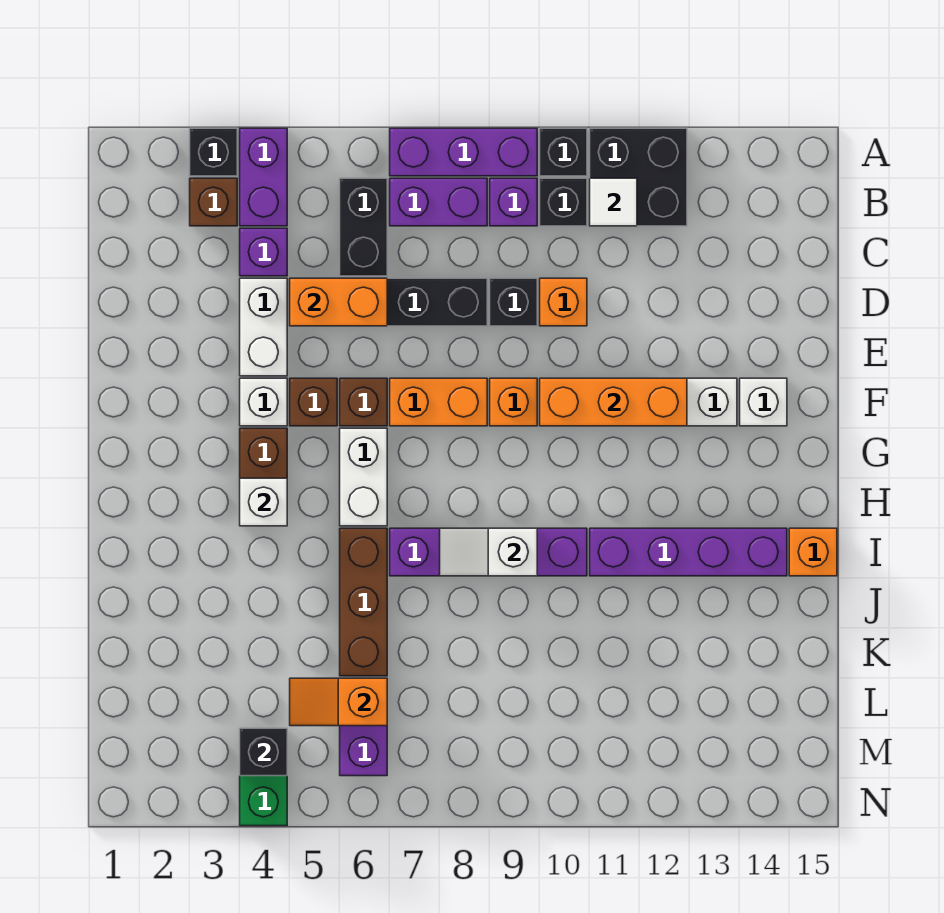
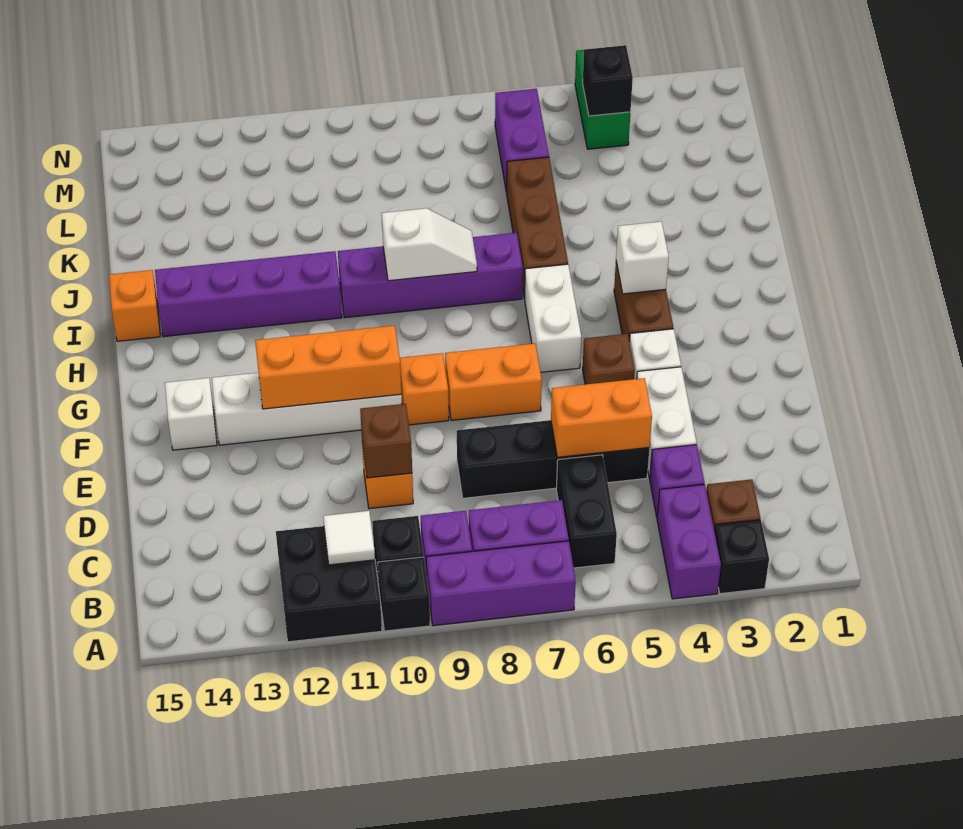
black 1x1 brick [490,278,537,326] -> none
brown 1x1 brick [340,378,387,426] -> brown 1x1 brick moved to [360,404,412,478]
orange 1x2 slope [290,678,387,726] -> none

